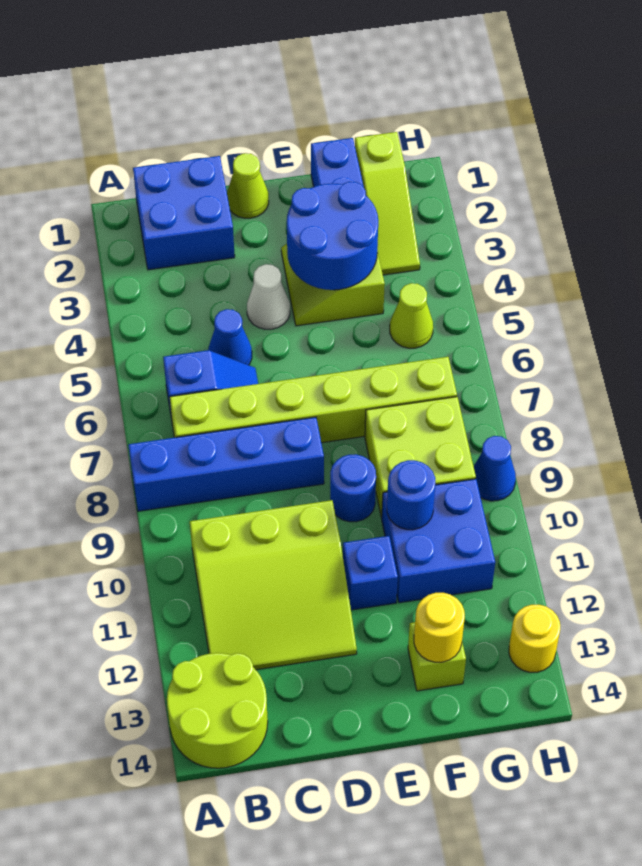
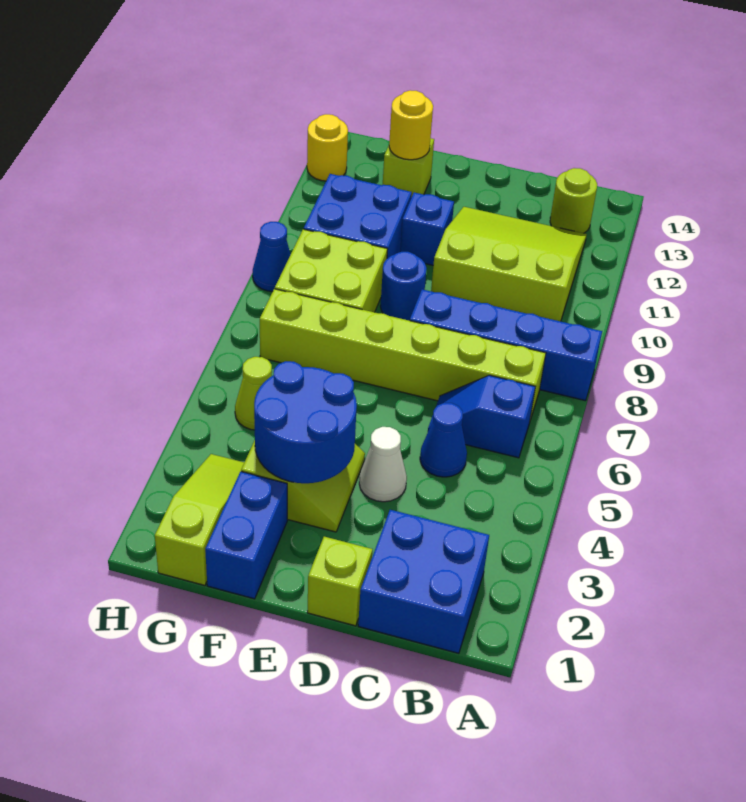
lime 2x2 round brick [167,653,268,768] -> lime 1x1 round brick [550,168,597,233]
lime 1x1 cone [227,153,269,218] -> lime 1x1 brick [307,537,373,626]
blue 1x1 round brick [387,460,435,530] -> none

